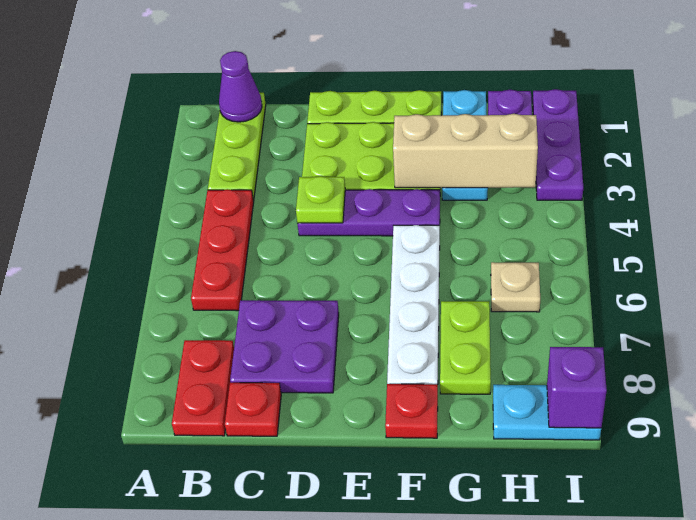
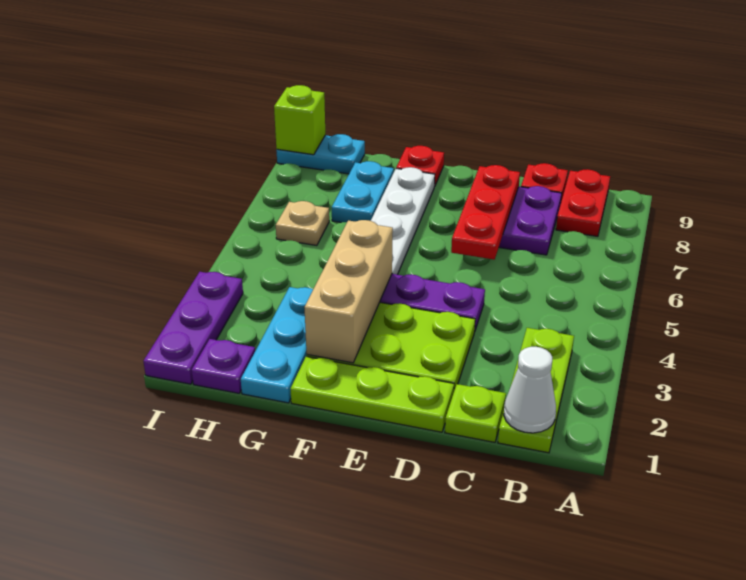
purple 1x1 cone [219,51,262,122] -> white 1x1 cone [504,347,556,433]
red 1x3 plate [191,189,254,311] -> red 1x3 plate moved to [451,165,520,259]
lime 1x1 plate [296,176,345,223] -> lime 1x1 plate moved to [445,384,506,442]
tan 1x3 brick [393,114,538,188] -> tan 1x3 brick turned to [304,220,393,363]
lime 1x2 plate [440,301,491,394] -> cyan 1x2 plate [332,161,394,223]
purple 1x1 brick [547,347,607,428] -> lime 1x1 brick [274,85,325,155]

